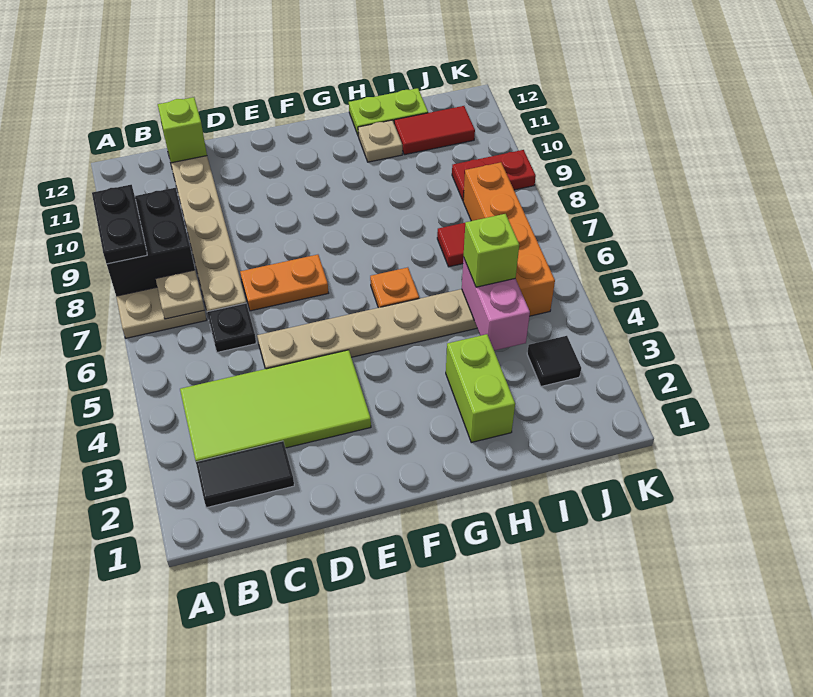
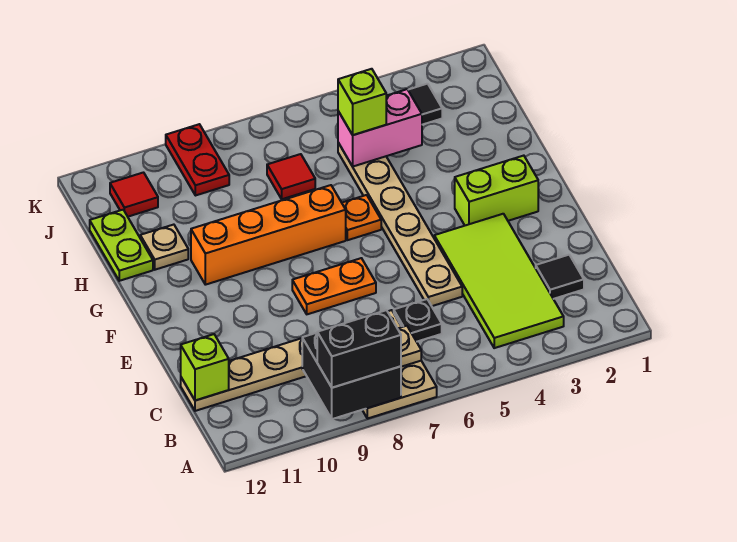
black 1x2 plate [92,185,147,264] -> black 1x2 brick [317,310,401,388]
black 1x2 tile [196,441,294,508] -> black 1x1 tile [536,255,584,299]
orange 1x2 plate [240,255,328,311] -> orange 1x2 plate turned to [292,258,376,314]
lime 1x2 brick [446,334,515,442] -> lime 1x2 brick moved to [455,156,538,225]
red 1x2 tile [394,106,475,155] -> red 1x1 tile [110,173,158,217]
orange 1x4 brick [463,162,555,316] -> orange 1x4 brick moved to [191,185,346,285]

